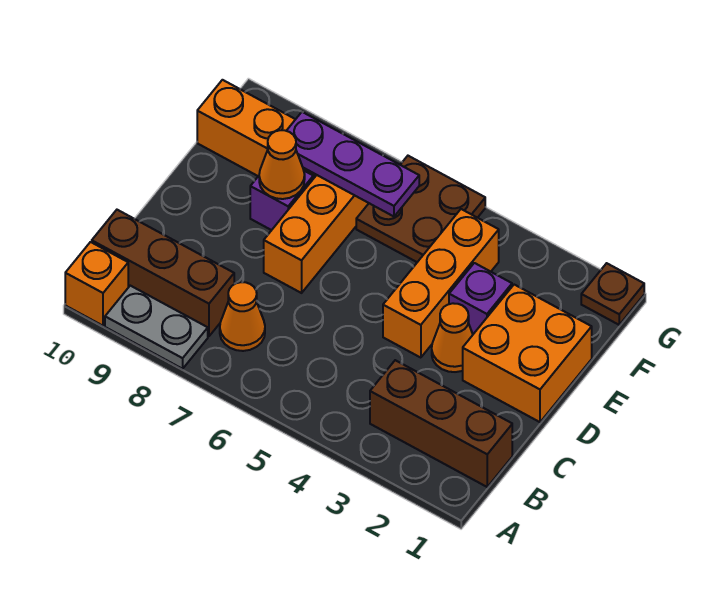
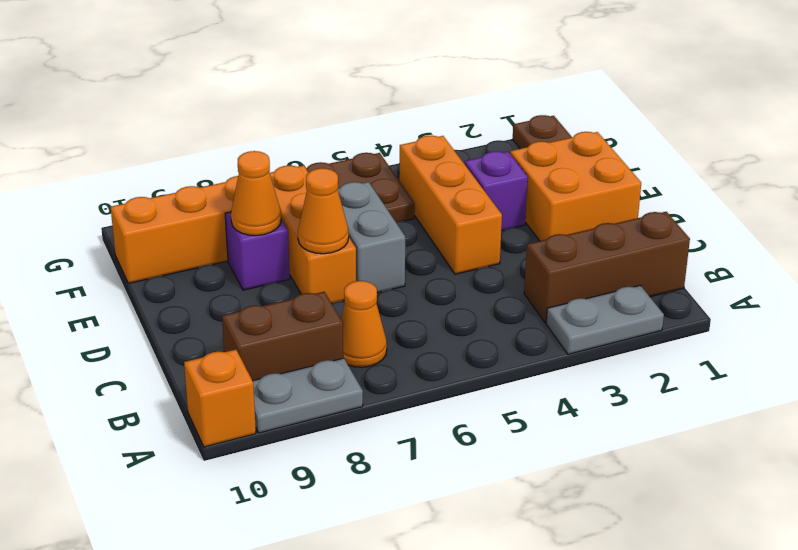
none -> grey 1x2 plate [546,285,664,354]
brown 1x3 brick [92,210,234,336] -> brown 1x2 brick [222,292,343,381]
orange 1x1 cone [432,303,473,372] -> orange 1x1 cone moved to [298,168,349,254]
none -> grey 1x2 brick [338,182,405,293]
purple 1x3 plate [287,112,419,216] -> none

